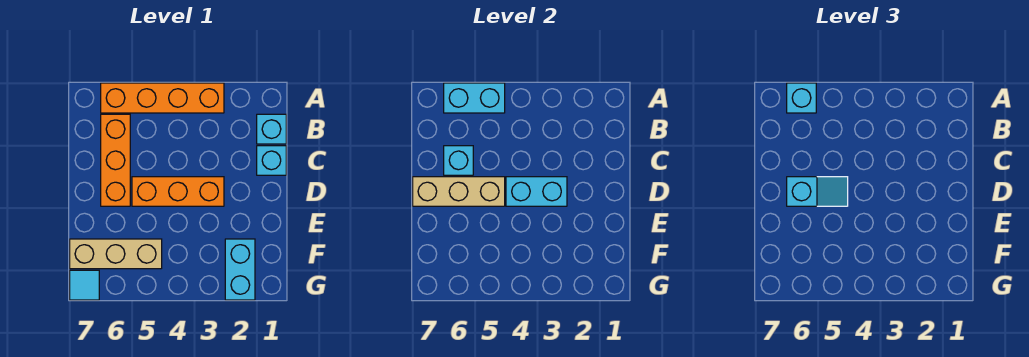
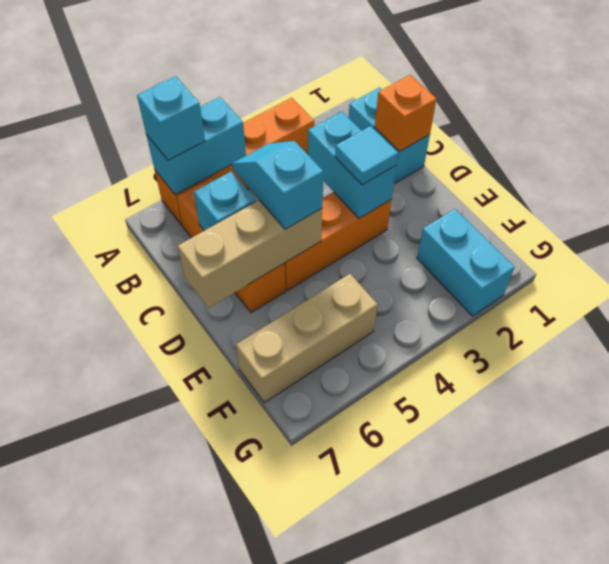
none -> orange 1x1 brick [375,75,437,152]
cyan 1x2 brick [506,177,567,206] -> cyan 1x2 brick turned to [308,112,397,218]
cyan 1x2 slope [787,177,848,206] -> cyan 1x2 slope turned to [232,141,323,229]
cyan 1x1 tile [70,270,99,300] -> cyan 1x1 tile moved to [335,126,398,185]

